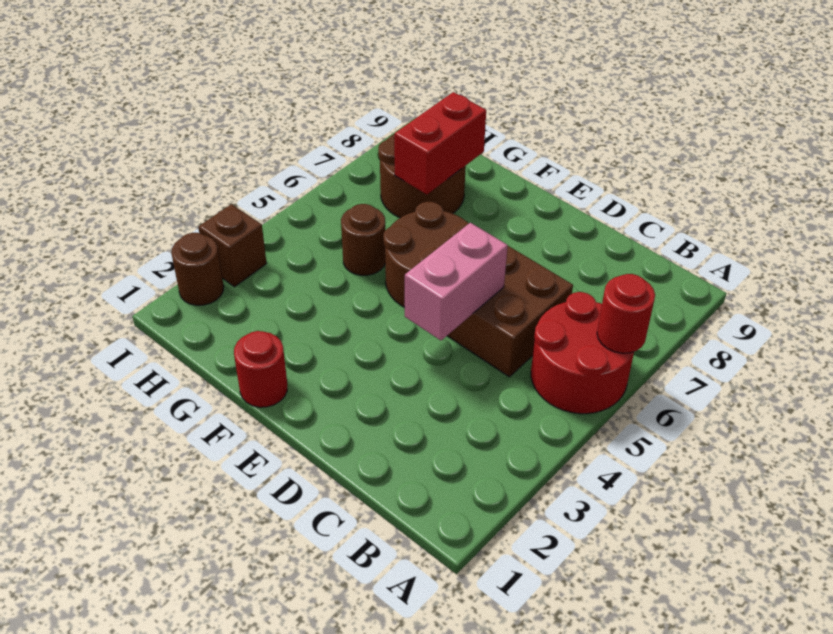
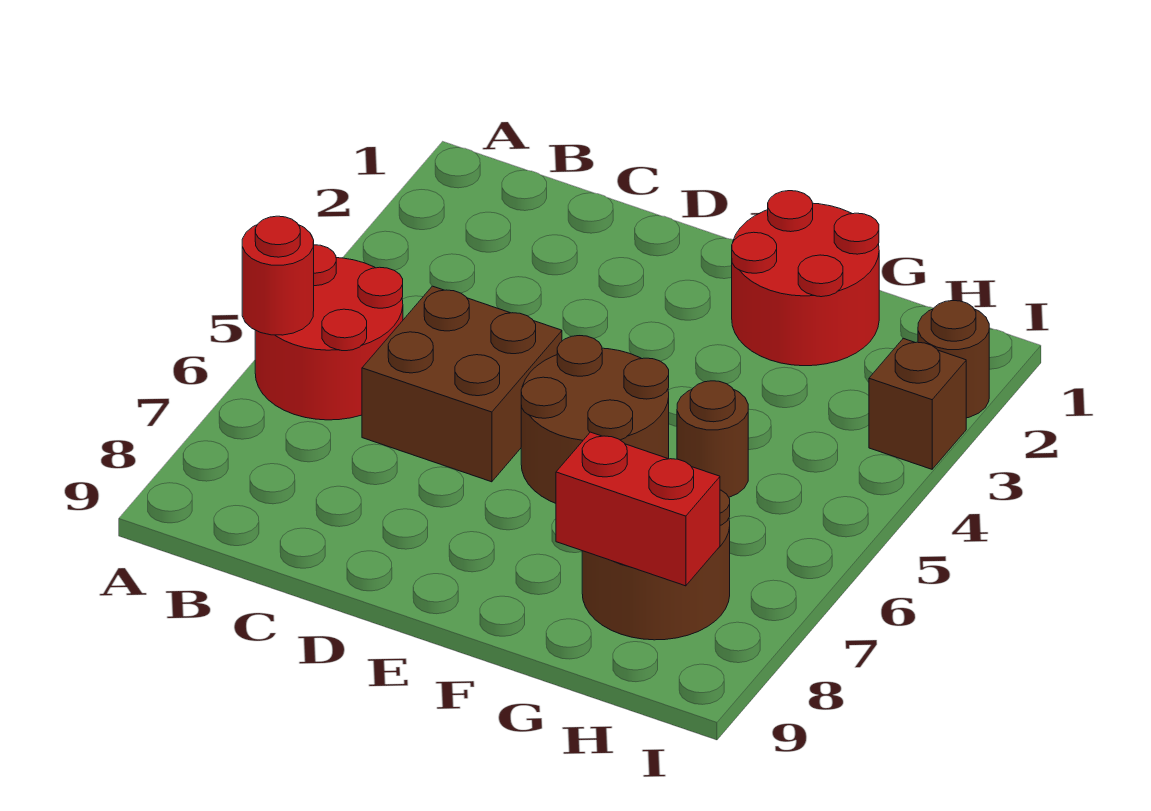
pink 1x2 brick [405,223,508,340] -> none
red 1x1 round brick [234,331,287,407] -> red 2x2 round brick [732,191,879,366]
red 1x2 brick [394,92,486,194] -> red 1x2 brick turned to [556,432,720,586]

